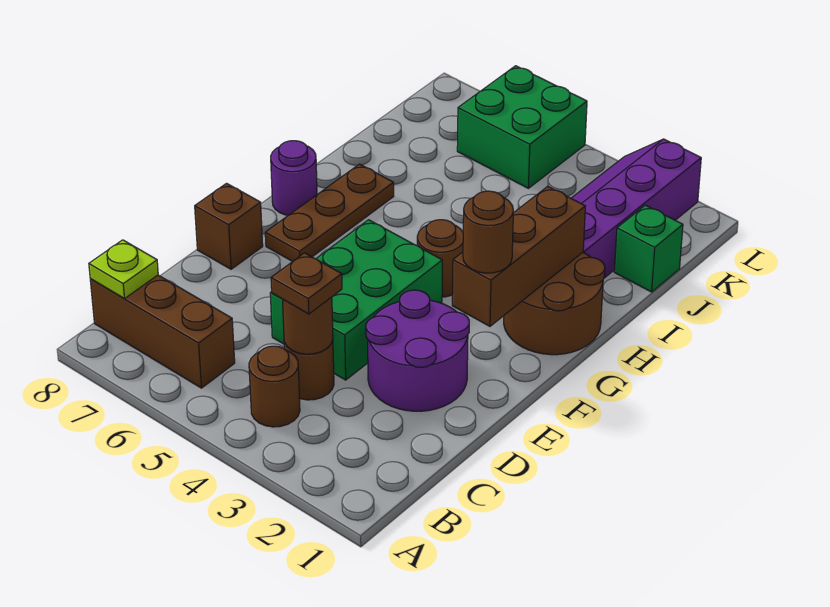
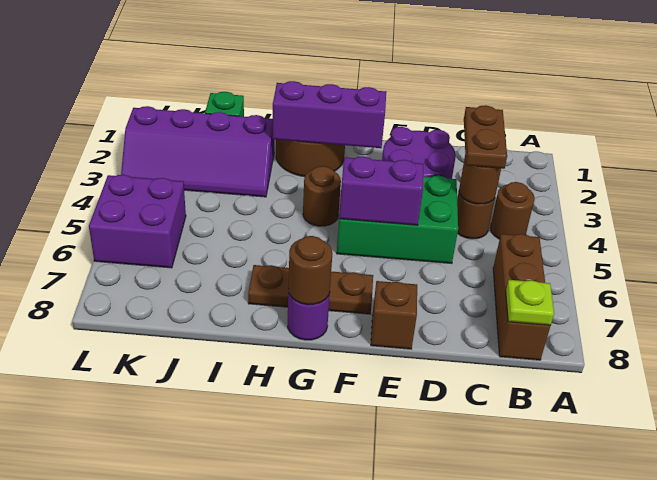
brown 1x1 plate [271,253,342,314] -> brown 1x2 plate [464,105,507,169]
none -> purple 1x2 brick [339,156,423,225]
brown 1x3 brick [452,186,585,326] -> purple 1x3 brick [272,81,386,148]
brown 1x1 round brick [463,191,513,273] -> brown 1x1 round brick moved to [288,236,332,305]
green 2x2 brick [457,66,587,188] -> purple 2x2 brick [89,175,186,268]

